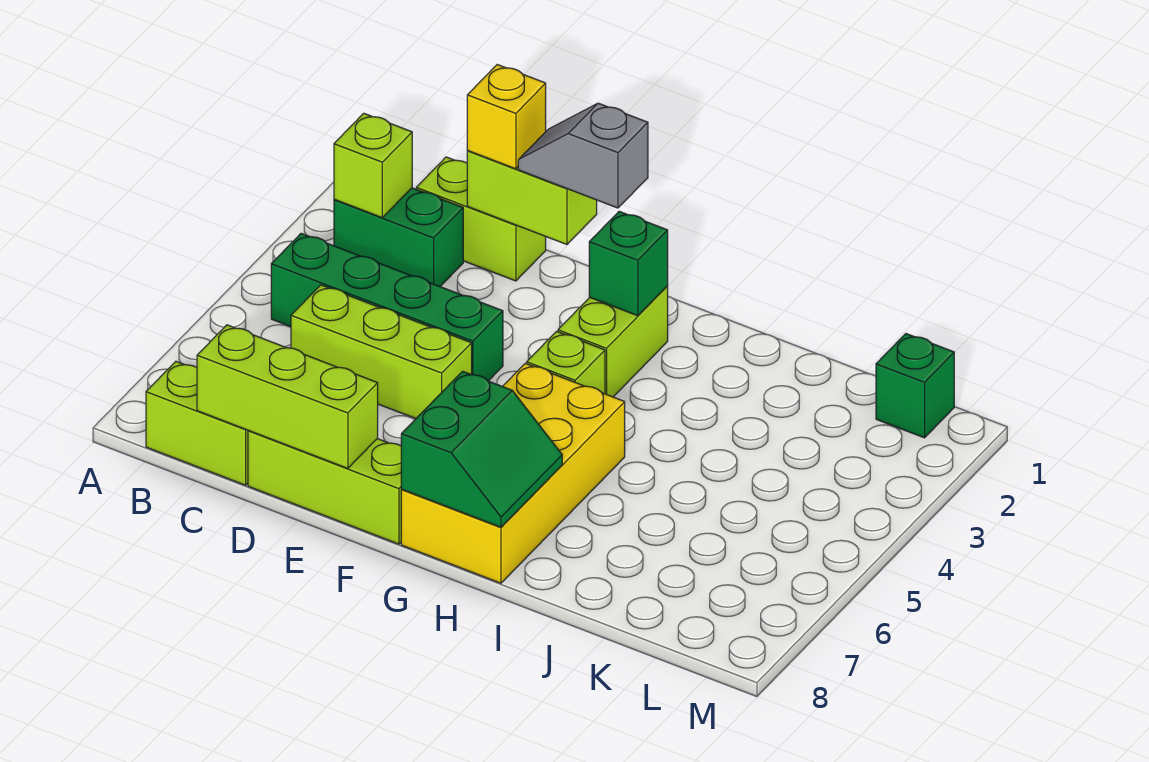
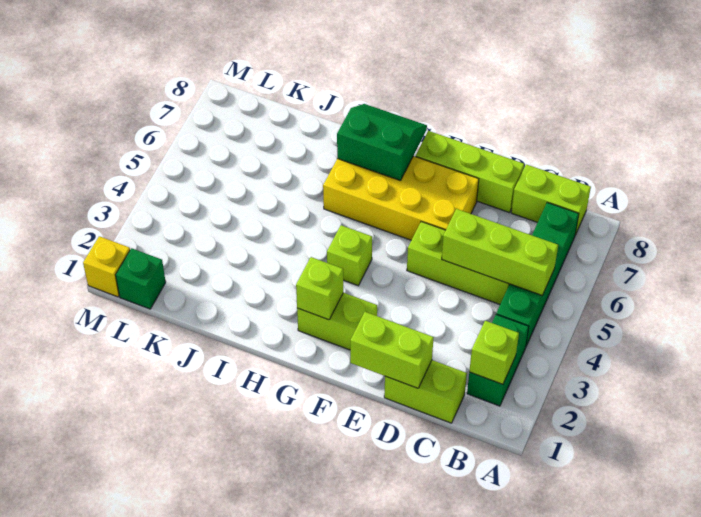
green 1x2 brick [334,188,463,286] -> green 1x2 brick turned to [467,315,529,406]
green 1x4 brick [271,233,503,381] -> green 1x4 brick turned to [496,203,579,346]
lime 1x3 brick [197,325,378,468] -> lime 1x3 brick moved to [442,209,558,295]
yellow 1x1 brick [467,65,546,169] -> yellow 1x1 brick moved to [83,236,130,297]
grey 1x2 slope [518,103,648,208] -> none
lime 1x2 brick [558,286,668,397] -> lime 1x2 brick turned to [297,293,377,350]
green 1x1 brick [589,211,668,316] -> lime 1x1 brick [296,257,343,320]
yellow 2x4 brick [401,363,625,583] -> yellow 2x4 brick turned to [323,156,479,240]
green 2x2 slope [401,371,562,527] -> green 2x2 slope turned to [337,104,427,181]

